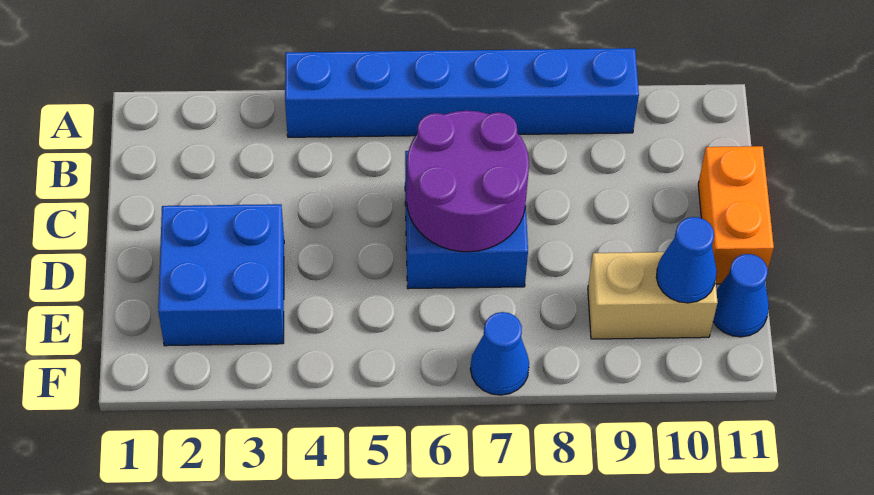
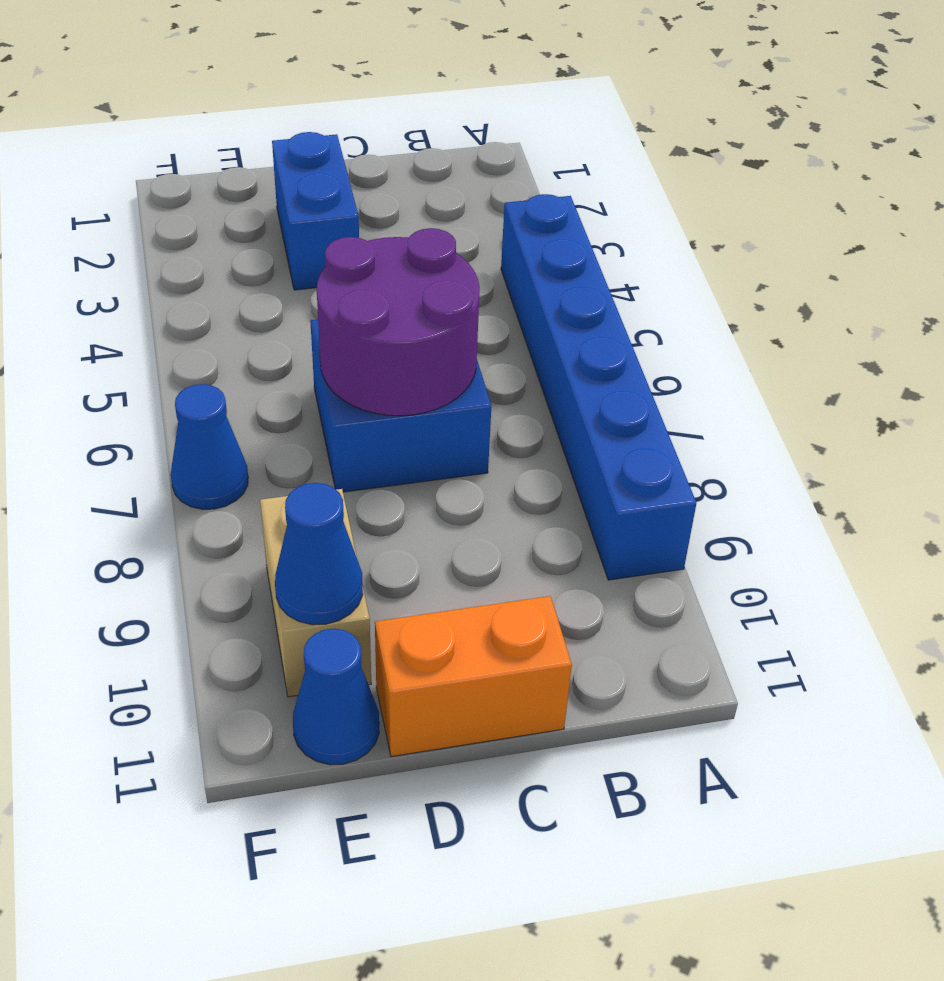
blue 2x2 brick [158,204,284,346] -> blue 1x2 brick [272,132,359,290]

